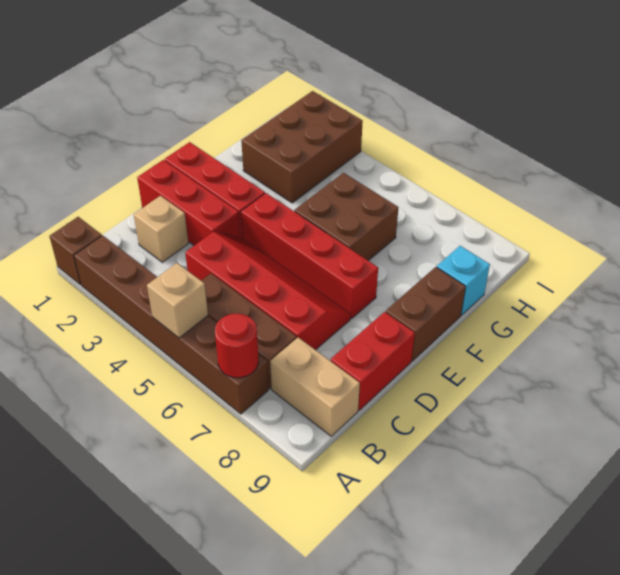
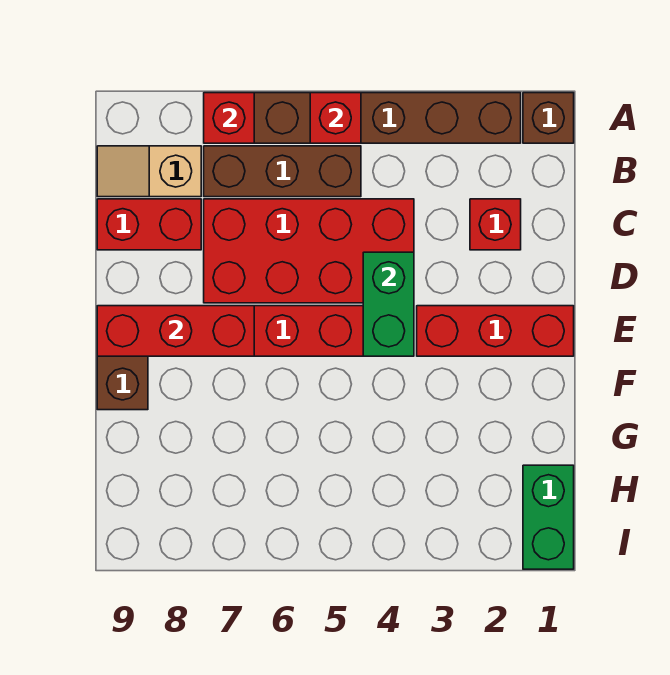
tan 1x1 brick [147,263,208,338] -> red 1x1 brick [310,93,361,143]
red 1x1 round brick [215,314,259,378] -> red 1x1 brick [204,93,254,143]
tan 1x2 brick [270,338,360,436] -> tan 1x2 slope [97,146,201,197]
tan 1x1 brick [134,196,189,262] -> red 1x1 brick [470,199,521,250]
red 2x4 slope [185,232,351,350] -> red 2x4 brick [204,199,414,303]
red 1x2 brick [331,312,415,410] -> red 1x2 brick turned to [97,199,201,250]
red 1x3 brick [137,160,240,245] -> red 1x3 brick moved to [97,306,254,356]
none -> green 1x2 brick [363,252,414,356]
brown 2x2 brick [294,173,398,261] -> none
brown 2x3 brick [241,91,363,203] -> none
cyan 1x1 brick [437,246,490,315] -> none
none -> green 1x2 brick [523,465,574,569]

